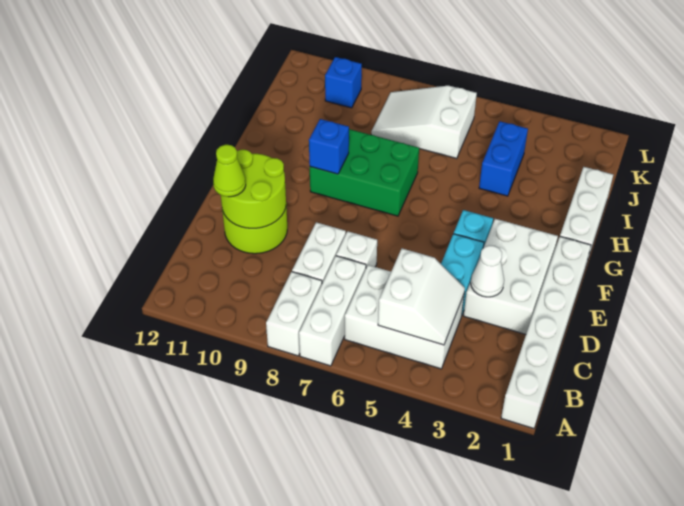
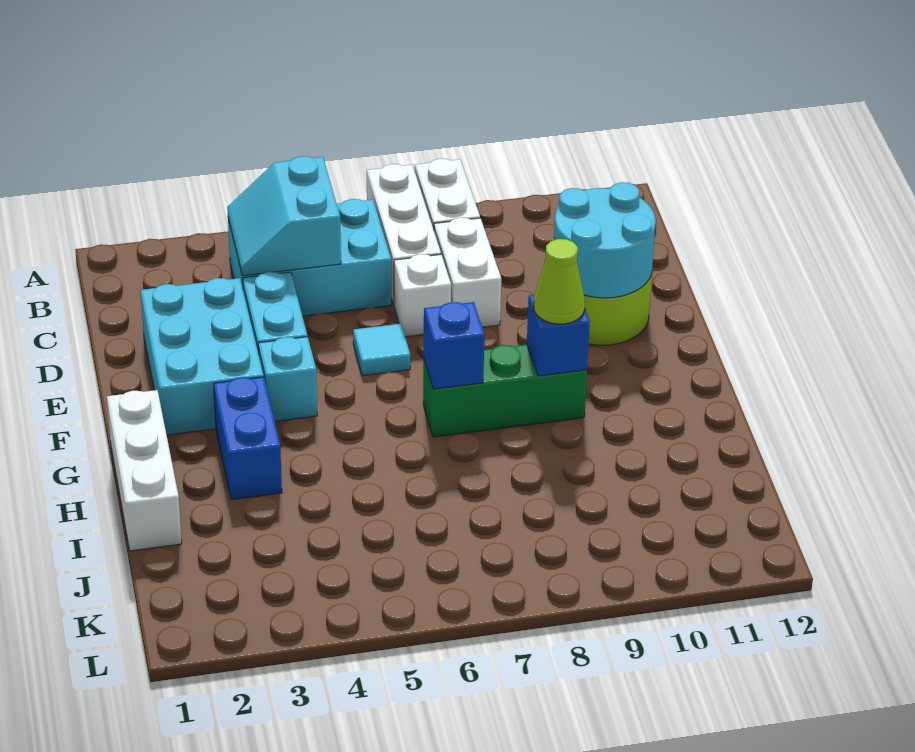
white 1x6 brick [501,237,591,429] -> none
white 2x3 brick [345,265,464,369] -> cyan 2x3 brick [228,199,391,316]
white 2x2 slope [378,249,465,345] -> cyan 2x2 slope [227,156,341,276]
white 2x3 brick [464,219,558,334] -> cyan 2x3 brick [140,278,264,435]
white 1x1 cone [471,245,504,297] -> none
lime 2x2 round brick [221,150,286,228] -> cyan 2x2 round brick [554,182,656,298]
lime 1x1 cone [213,145,246,197] -> lime 1x1 cone moved to [534,239,585,324]
none -> cyan 1x1 tile [353,324,410,376]
green 2x3 brick [310,129,419,216] -> green 1x3 brick [423,344,587,437]
blue 1x2 brick [479,121,528,196] -> blue 1x2 brick moved to [214,377,282,500]
white 2x3 slope [371,86,477,159] -> none
blue 1x1 brick [325,57,362,108] -> blue 1x1 brick moved to [424,302,484,389]

